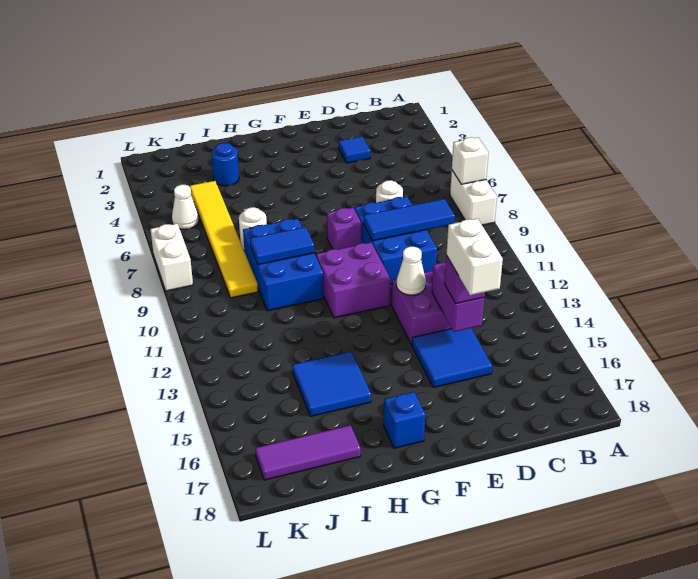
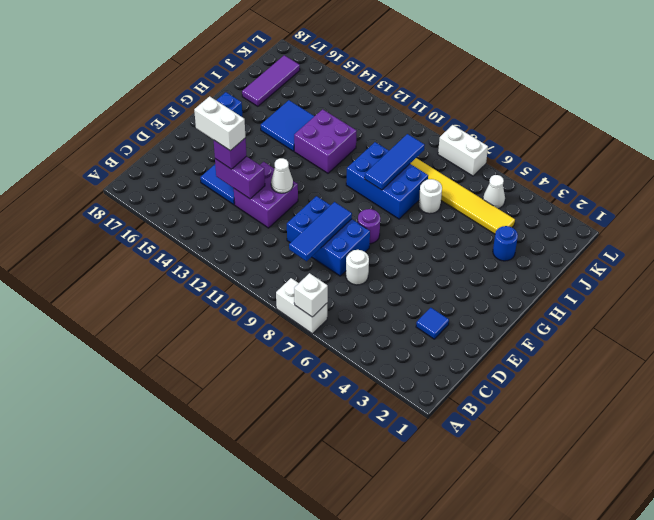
purple 1x1 brick [327,207,362,250] -> purple 1x1 round brick [357,209,380,244]
purple 2x2 brick [316,243,391,318] -> purple 2x2 brick moved to [294,109,356,173]
blue 1x2 tile [250,227,314,265] -> blue 1x3 tile [365,134,425,190]

